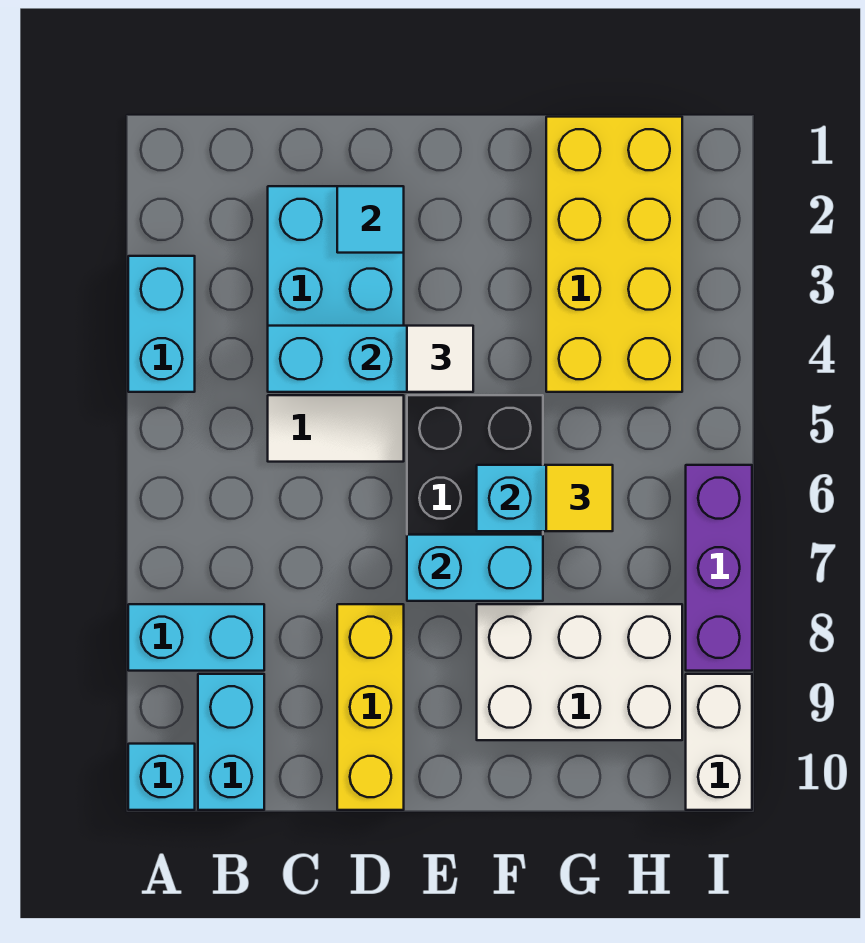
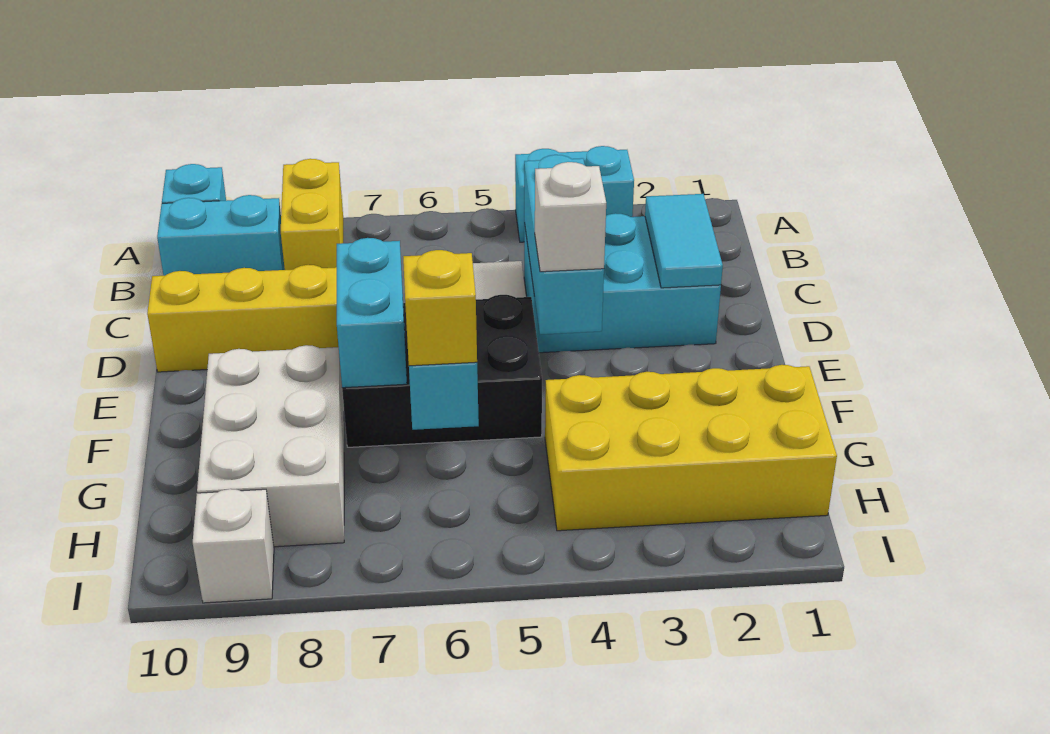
cyan 1x2 brick [128,604,264,671] -> yellow 1x2 brick [281,159,343,270]
cyan 1x1 tile [337,186,404,253] -> cyan 1x2 tile [645,194,723,288]
white 1x1 tile [407,326,473,392] -> white 1x1 brick [535,162,606,272]
yellow 1x1 tile [546,465,613,531] -> yellow 1x1 brick [403,250,477,366]
purple 1x3 brick [686,465,752,671] -> none
white 1x2 brick [686,674,752,810] -> white 1x1 brick [193,489,274,603]

